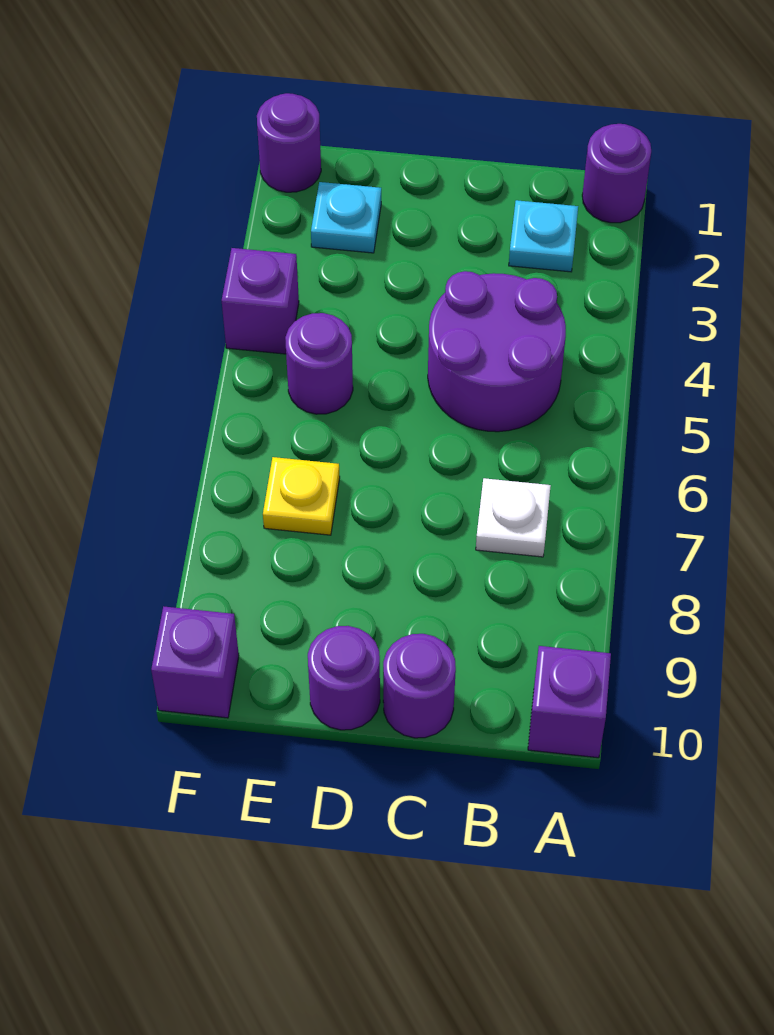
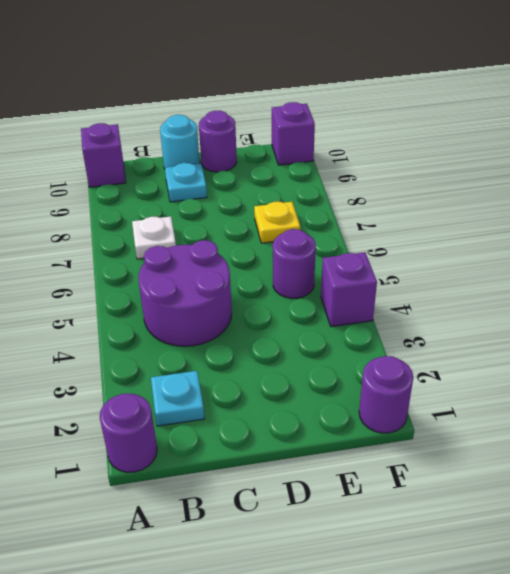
purple 1x1 round brick [383,634,456,738] -> cyan 1x1 round brick [160,115,200,169]
cyan 1x1 plate [311,182,381,253] -> cyan 1x1 plate moved to [165,163,207,202]

